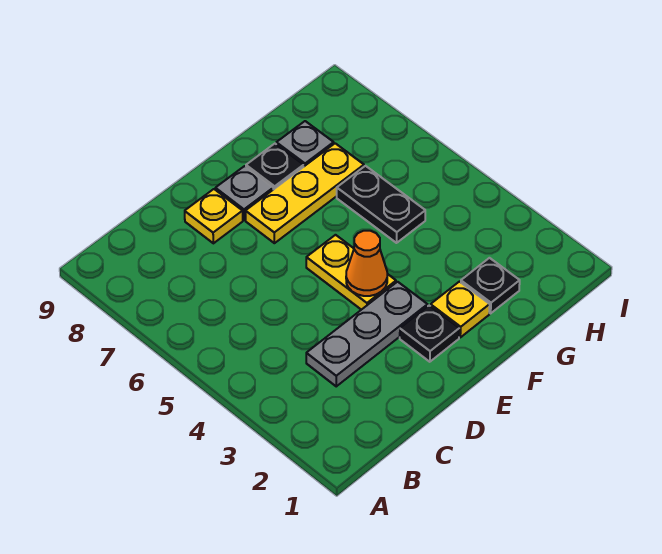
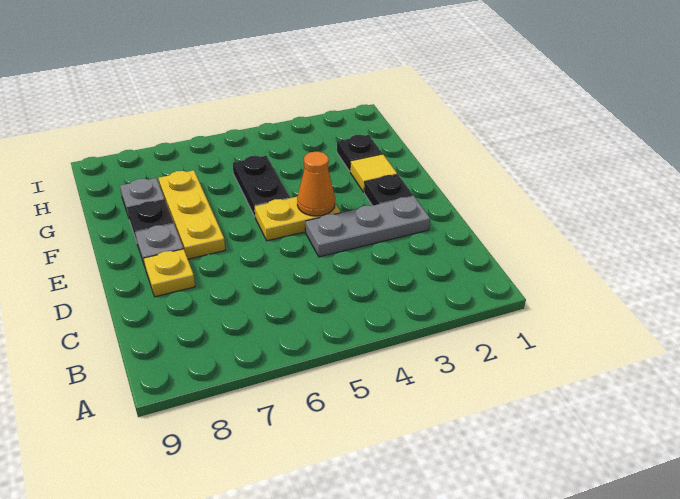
grey 1x3 plate [306,282,428,386] -> grey 1x3 plate turned to [305,196,430,257]
yellow 1x1 plate [431,282,490,337] -> yellow 1x1 tile [350,154,397,192]
black 1x2 plate [337,166,425,243] -> black 1x2 plate turned to [233,156,290,216]

